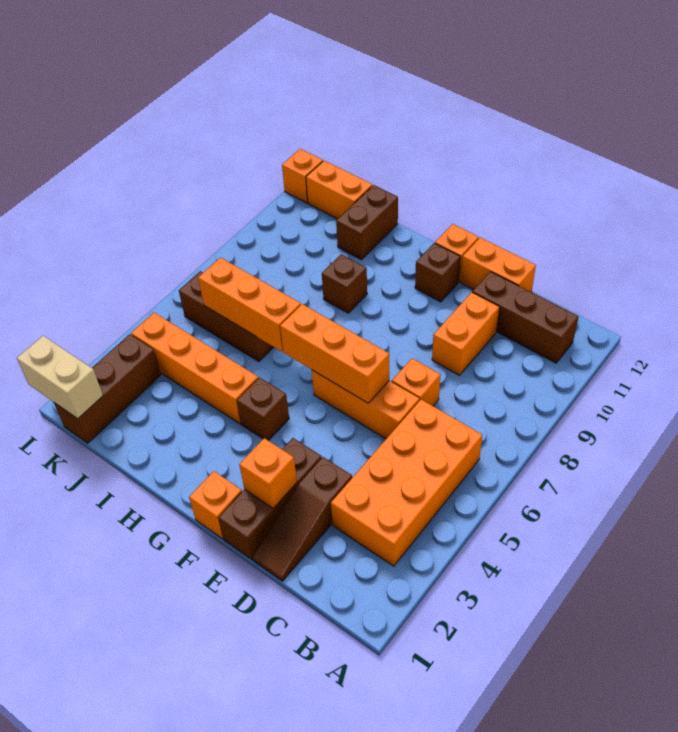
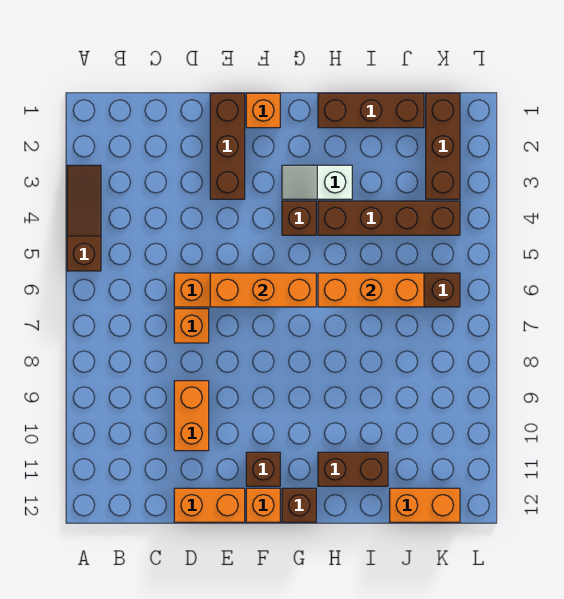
orange 2x4 brick [331,399,482,566] -> none
brown 1x3 brick [472,272,579,363] -> brown 1x3 brick moved to [318,93,424,128]
brown 1x3 slope [253,457,352,581] -> brown 1x3 slope moved to [67,165,101,271]
orange 1x1 brick [239,438,297,508] -> none
none -> white 1x2 slope [282,165,352,199]
orange 1x4 brick [131,313,258,424] -> brown 1x4 brick [318,201,460,235]
brown 1x1 brick [322,254,367,313] -> brown 1x1 brick moved to [282,488,316,522]
brown 1x2 brick [336,185,398,260] -> brown 1x2 brick turned to [318,452,388,486]
tan 1x2 brick [17,336,103,419] -> none
orange 1x1 brick [282,149,323,203] -> none

